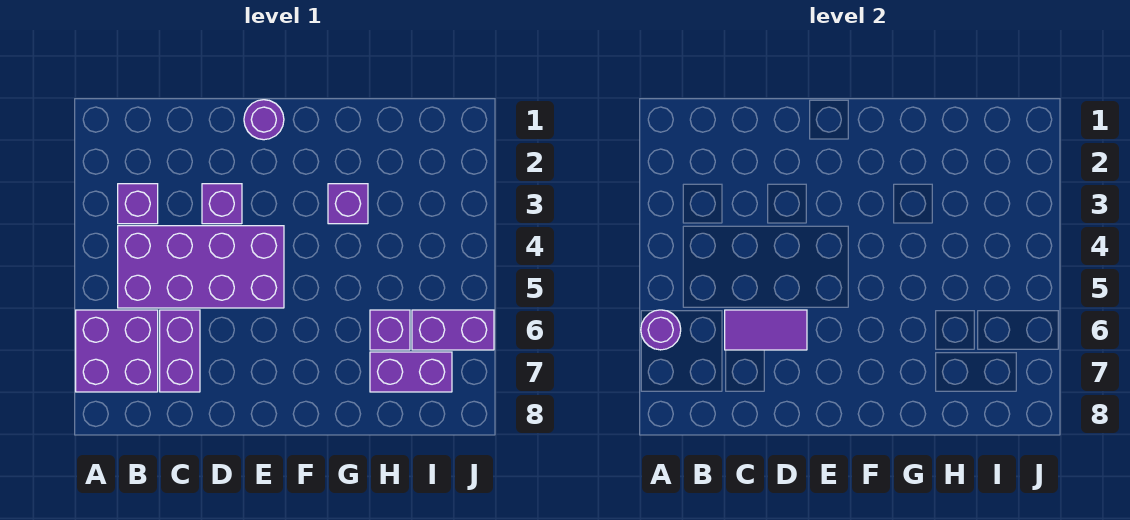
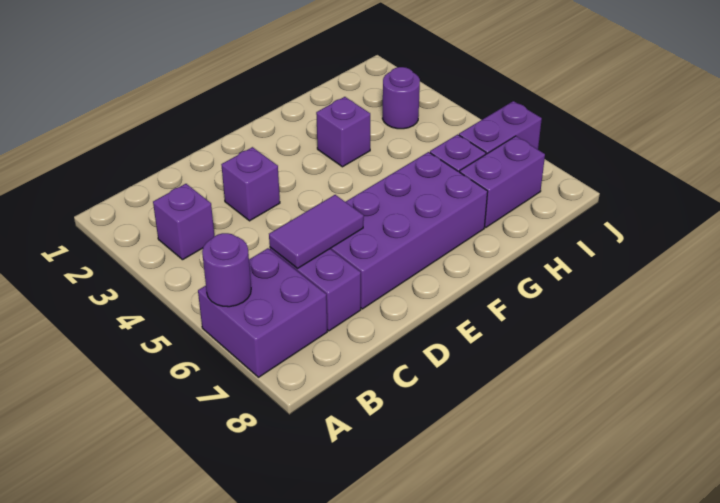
purple 2x4 brick [118,226,284,308] -> purple 2x4 brick moved to [330,152,488,309]
purple 1x1 round brick [244,100,284,140] -> purple 1x1 round brick moved to [382,67,420,129]

